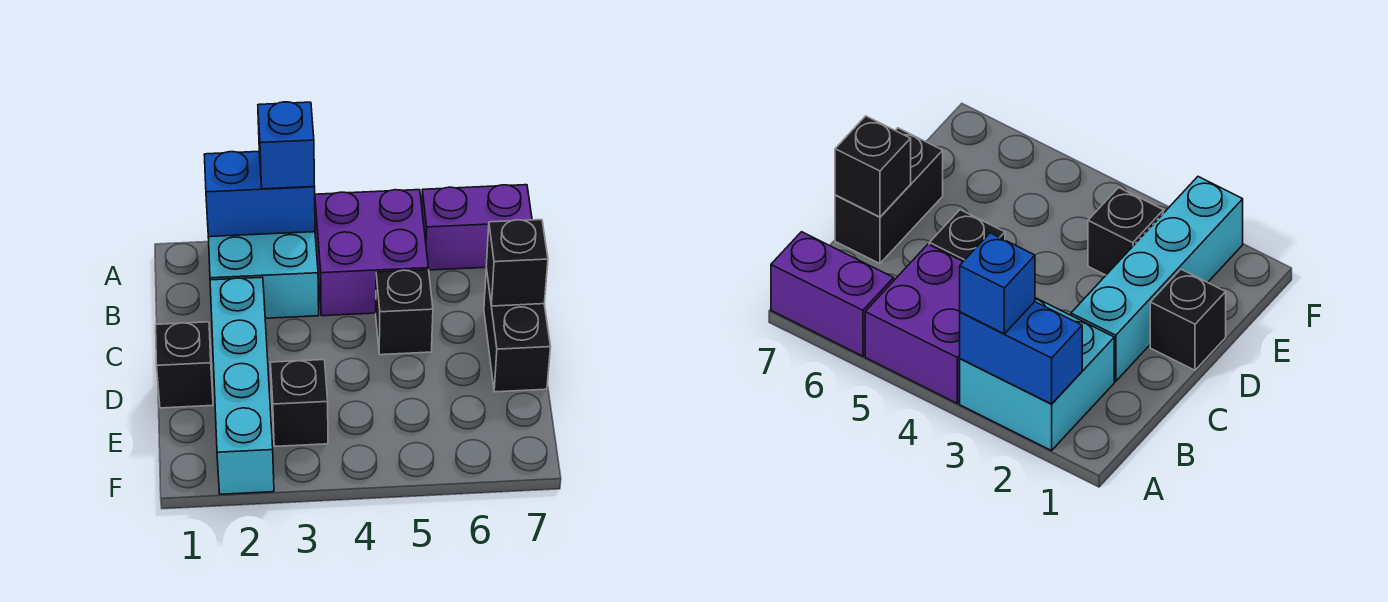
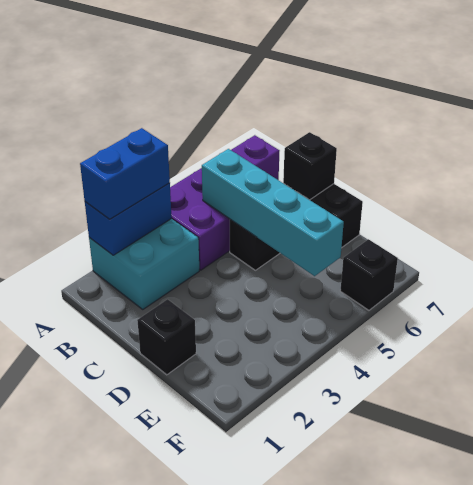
blue 1x1 brick [258,102,315,189] -> blue 1x2 brick [80,128,170,219]
cyan 1x4 brick [210,277,274,494] -> cyan 1x4 brick moved to [202,149,344,276]
black 1x1 brick [270,360,328,446] -> black 1x1 brick moved to [340,239,398,310]

